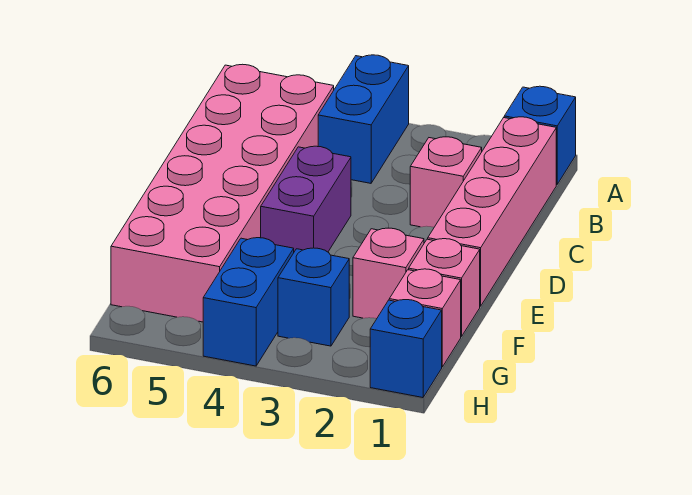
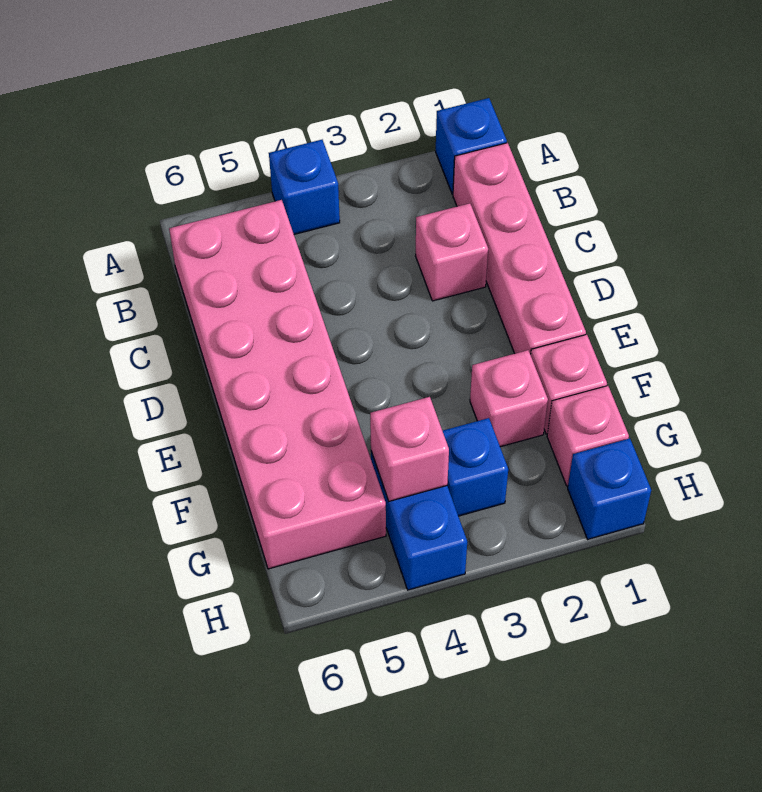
blue 1x2 brick [318,55,409,183] -> blue 1x1 brick [269,140,340,234]
purple 1x2 brick [261,146,351,252] -> none
none -> pink 1x1 brick [370,397,449,501]

